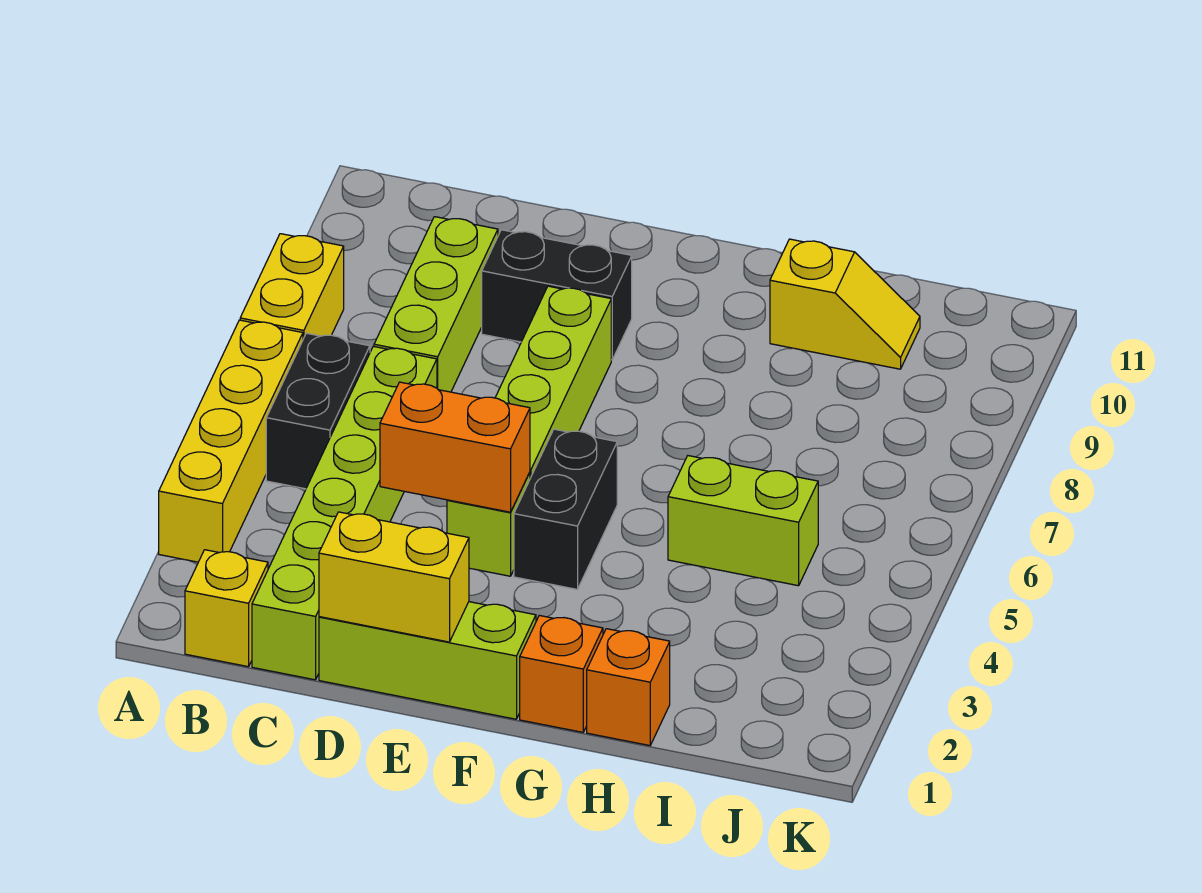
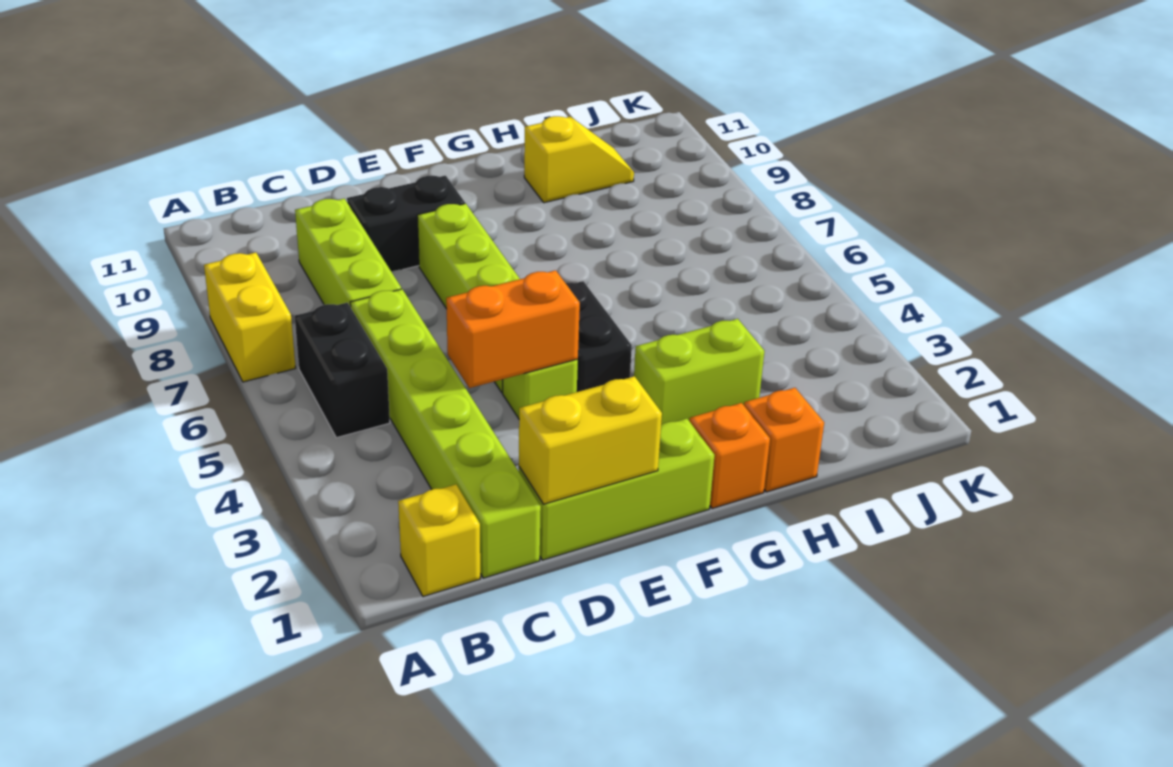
yellow 1x4 brick [159,320,303,562] -> none
lime 1x2 brick [668,456,818,586] -> lime 1x2 brick moved to [634,319,764,425]

